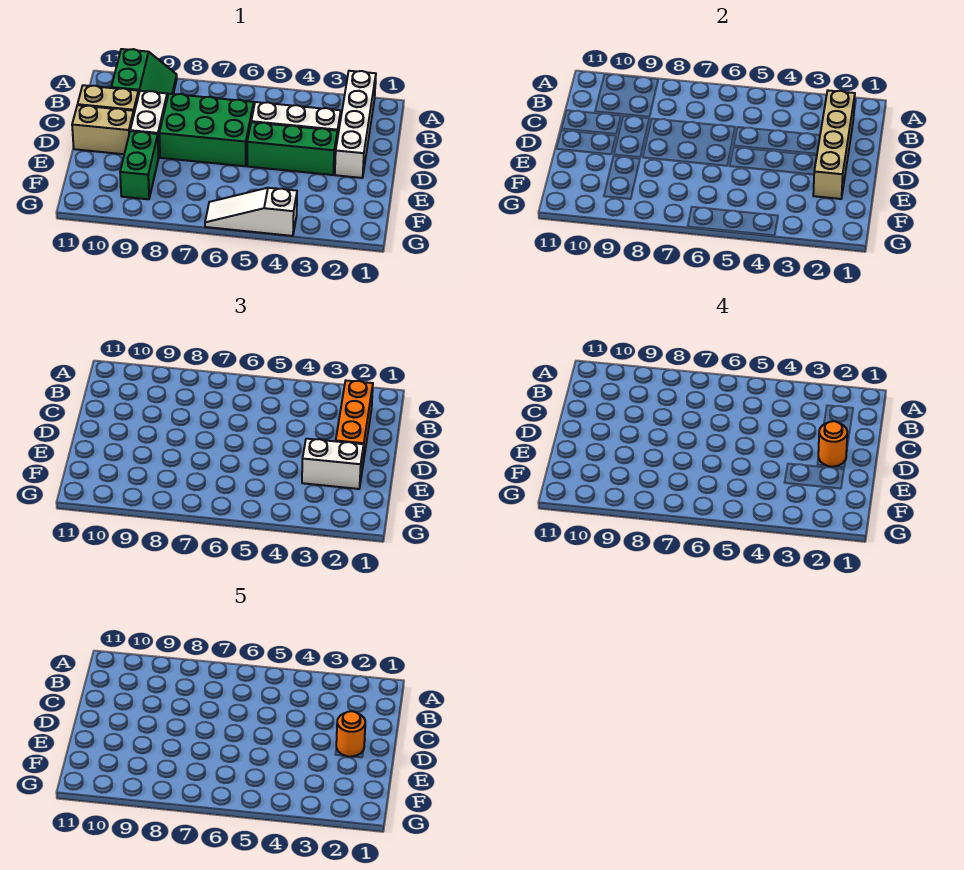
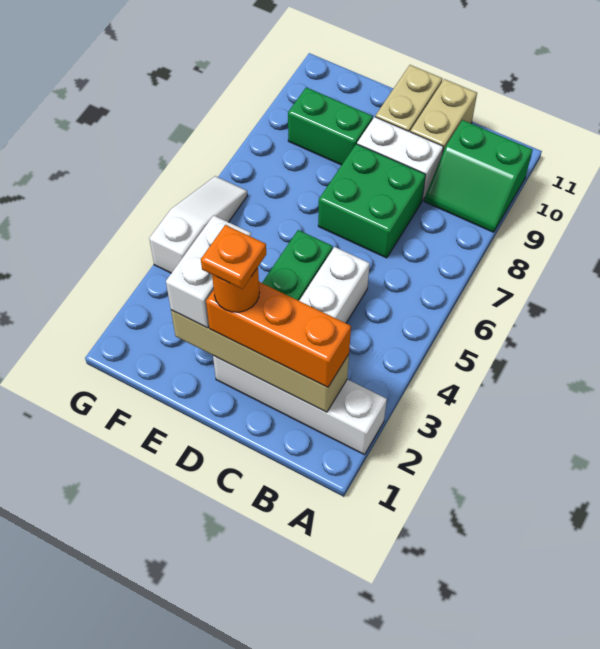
green 2x3 brick [159,94,254,166] -> green 2x2 brick [318,144,426,258]
orange 1x1 round brick [336,711,365,757] -> orange 1x1 plate [201,225,266,289]

